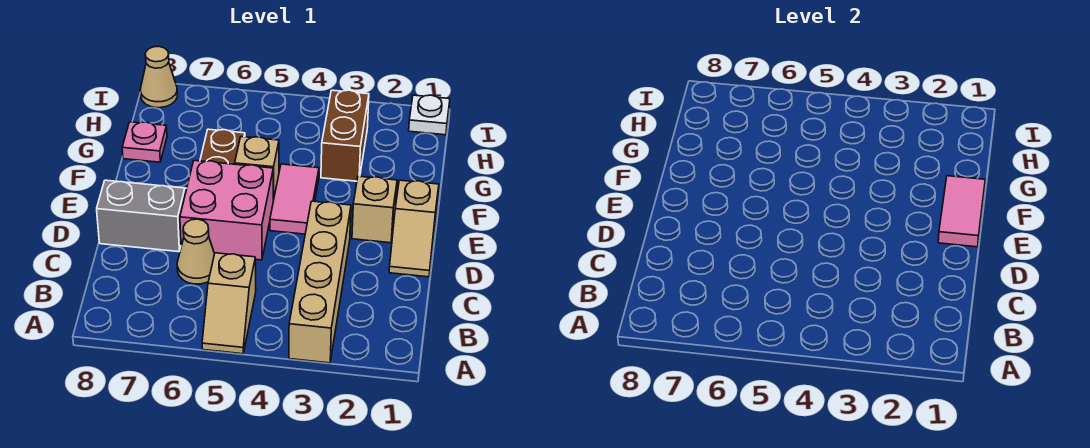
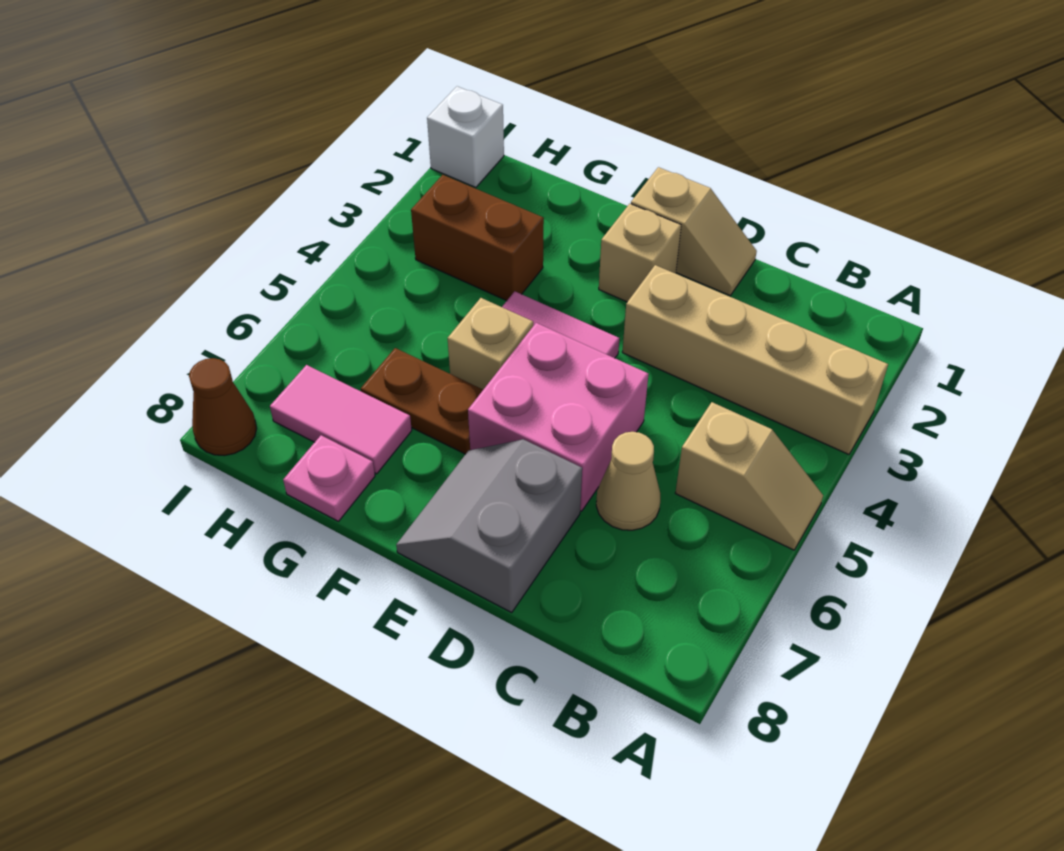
pink 1x2 tile [938,176,985,247] -> pink 1x2 tile moved to [270,365,412,474]
white 1x1 plate [409,95,450,135] -> white 1x1 brick [427,86,504,188]
tan 1x1 cone [141,47,177,108] -> brown 1x1 cone [189,358,257,456]

